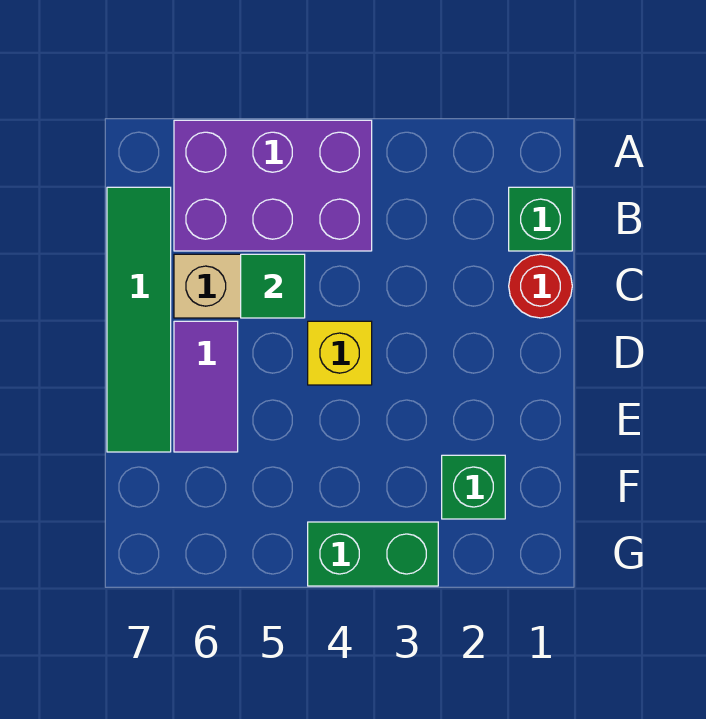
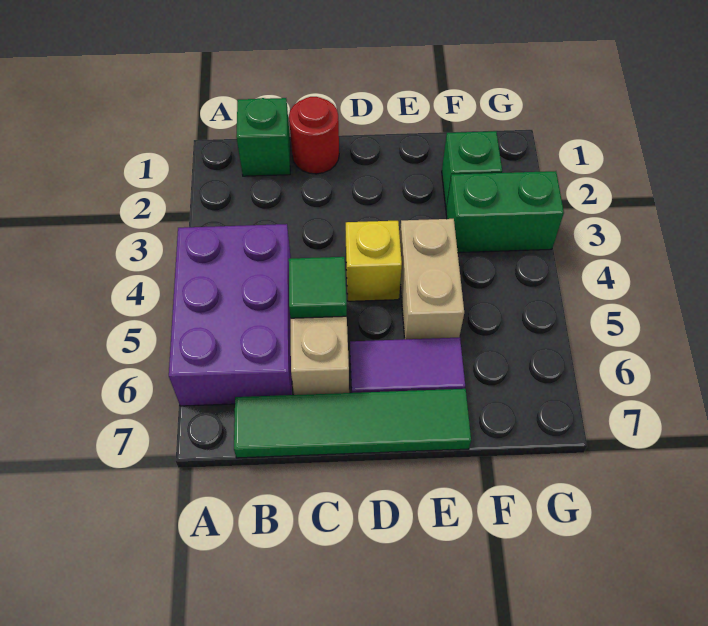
none -> tan 1x2 brick [400,219,464,339]
green 1x2 brick [308,522,438,586] -> green 1x2 brick turned to [446,171,564,253]

